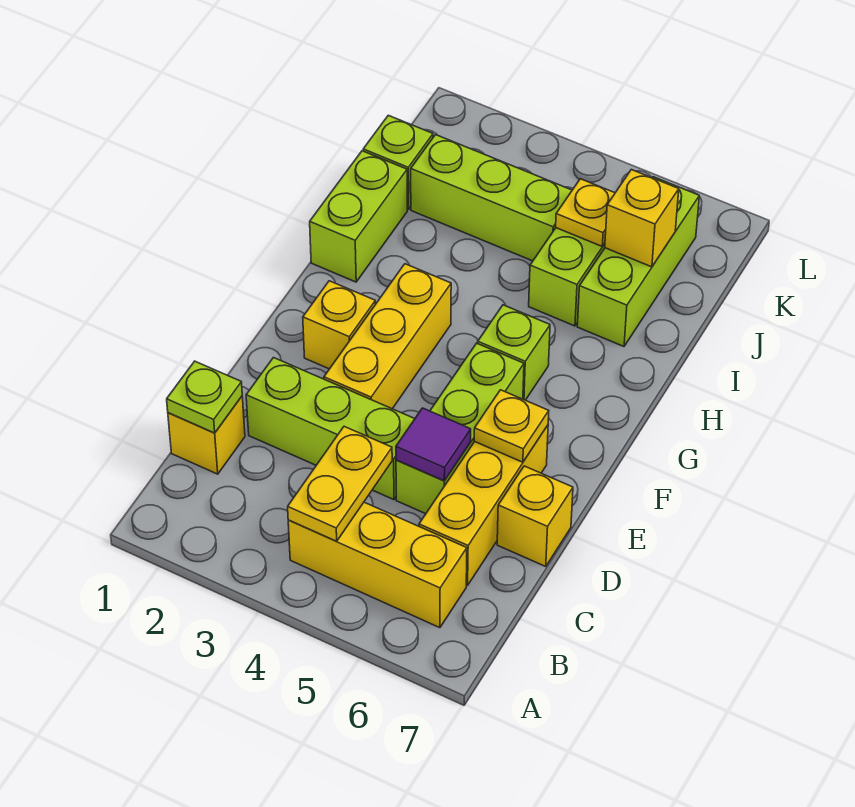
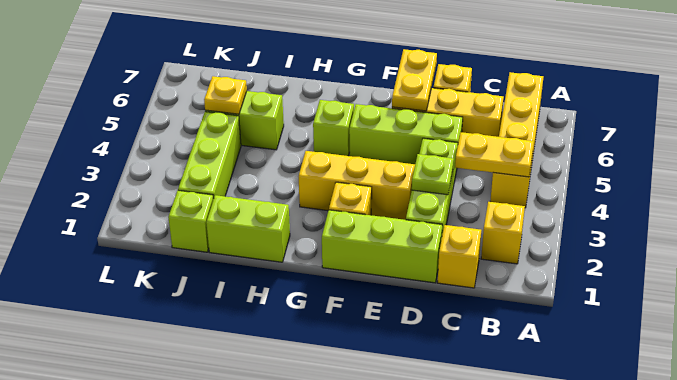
yellow 1x3 brick [288,502,467,628] -> yellow 1x4 brick [490,72,543,208]
lime 1x1 plate [167,361,242,433] -> lime 1x1 plate moved to [412,154,454,195]
purple 1x1 tile [396,408,471,481] -> none
yellow 1x1 plate [474,390,549,462] -> yellow 1x2 plate [392,49,437,111]
lime 1x3 brick [577,177,699,346] -> lime 1x3 brick moved to [322,210,442,283]
yellow 1x1 brick [605,170,679,267] -> yellow 1x1 brick moved to [481,202,525,264]

